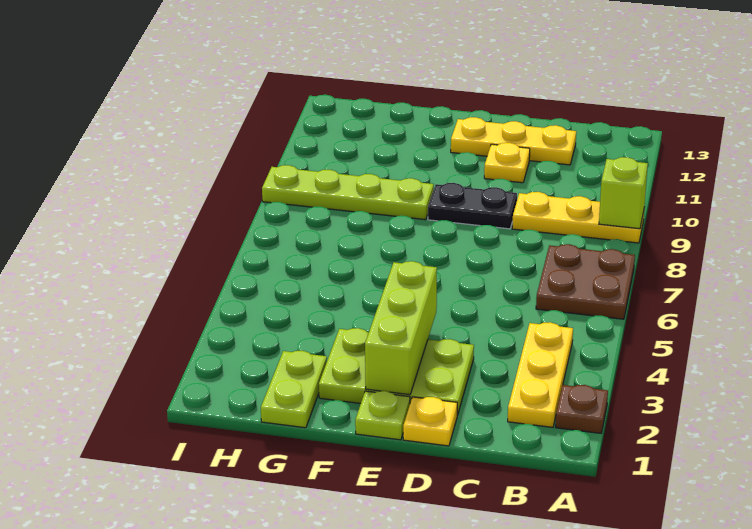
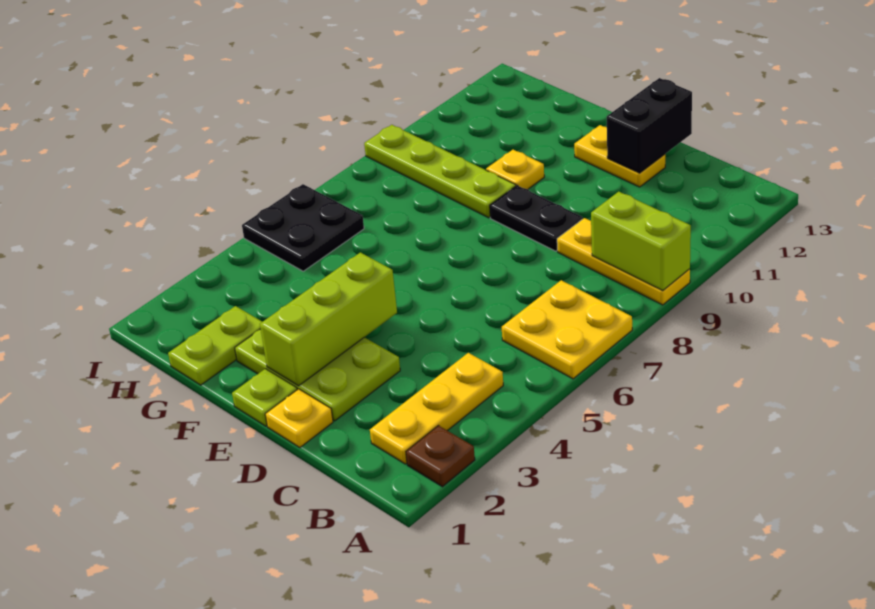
brown 2x2 plate [536,244,635,319] -> yellow 2x2 plate [502,280,632,379]
lime 1x1 brick [599,157,648,229] -> lime 1x2 brick [591,192,691,291]
yellow 1x3 plate [451,117,576,165] -> yellow 1x2 plate [574,125,665,187]
yellow 1x1 plate [484,143,530,183] -> yellow 1x1 plate moved to [486,150,544,189]
none -> black 1x2 brick [607,78,692,173]
none -> black 2x2 plate [242,184,364,271]

